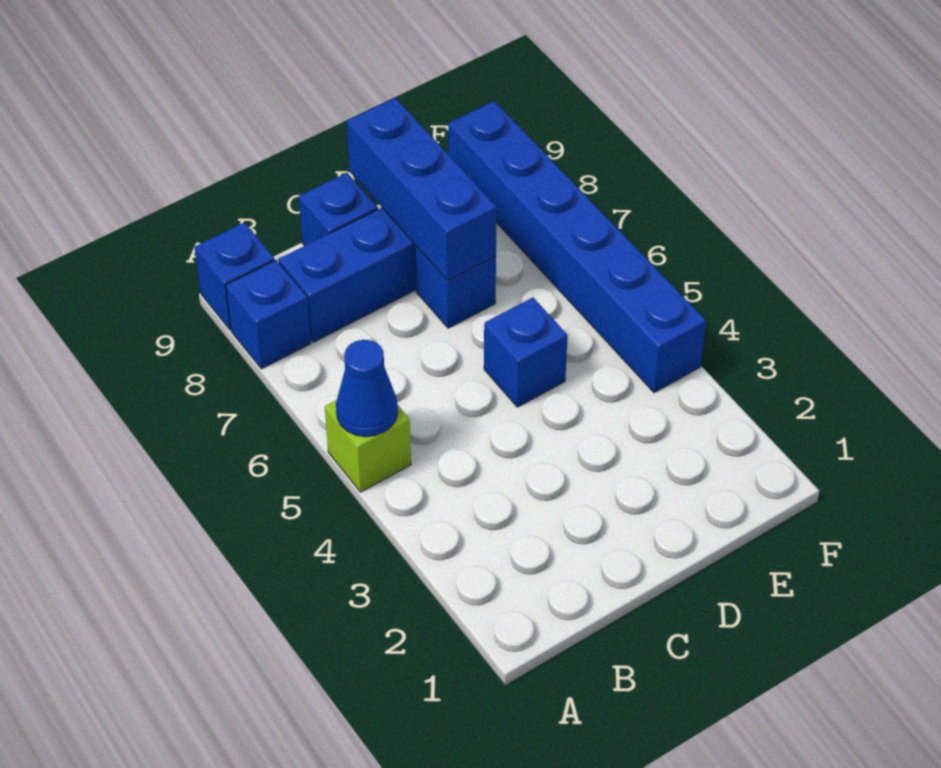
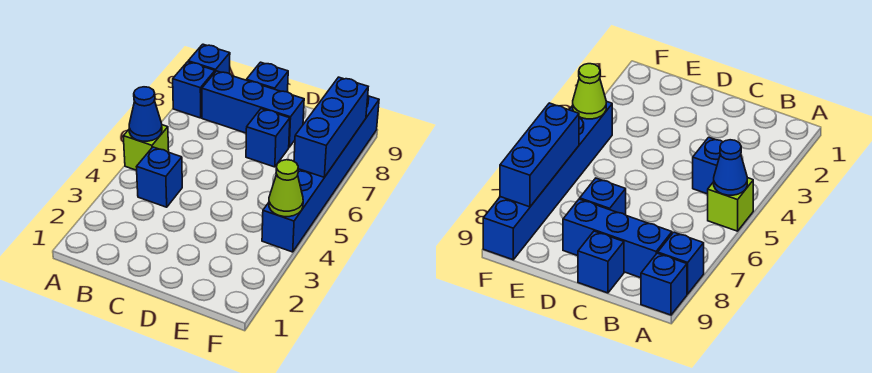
blue 1x1 brick [484,297,568,407] -> blue 1x1 brick moved to [136,147,182,207]
blue 1x3 brick [347,98,497,281] -> blue 1x3 brick moved to [294,77,368,177]
none -> lime 1x1 cone [269,160,303,217]

